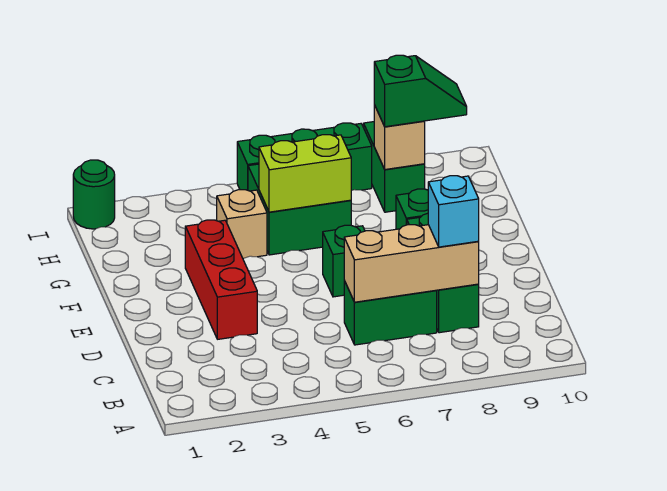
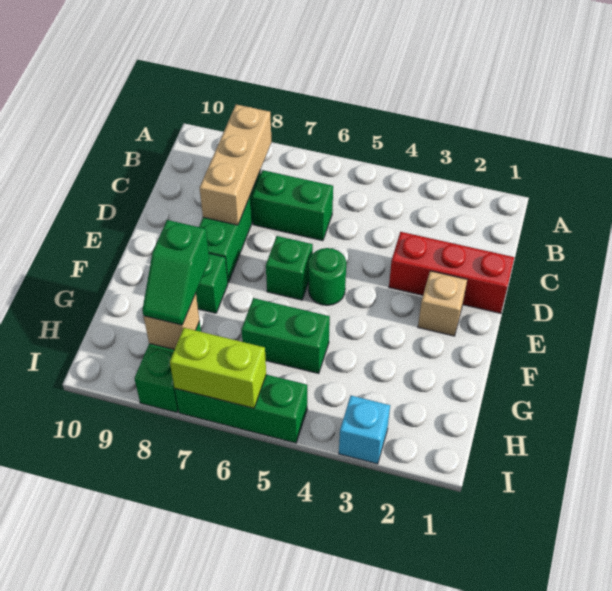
tan 1x3 brick [344,225,479,302] -> tan 1x3 brick turned to [200,104,272,225]
cyan 1x1 brick [428,176,479,247] -> cyan 1x1 brick moved to [339,396,390,464]
red 1x3 brick [185,220,257,339] -> red 1x3 brick turned to [389,232,514,313]
tan 1x1 brick [217,190,267,259] -> tan 1x1 brick moved to [418,271,467,336]
green 2x2 brick [248,164,351,255] -> green 1x2 brick [241,298,330,373]
lime 1x2 brick [259,135,351,212] -> lime 1x2 brick moved to [170,328,266,408]
green 1x2 slope [374,55,467,127] -> green 1x2 slope turned to [142,220,209,325]
green 1x1 round brick [73,160,115,229] -> green 1x1 round brick moved to [308,248,346,305]

